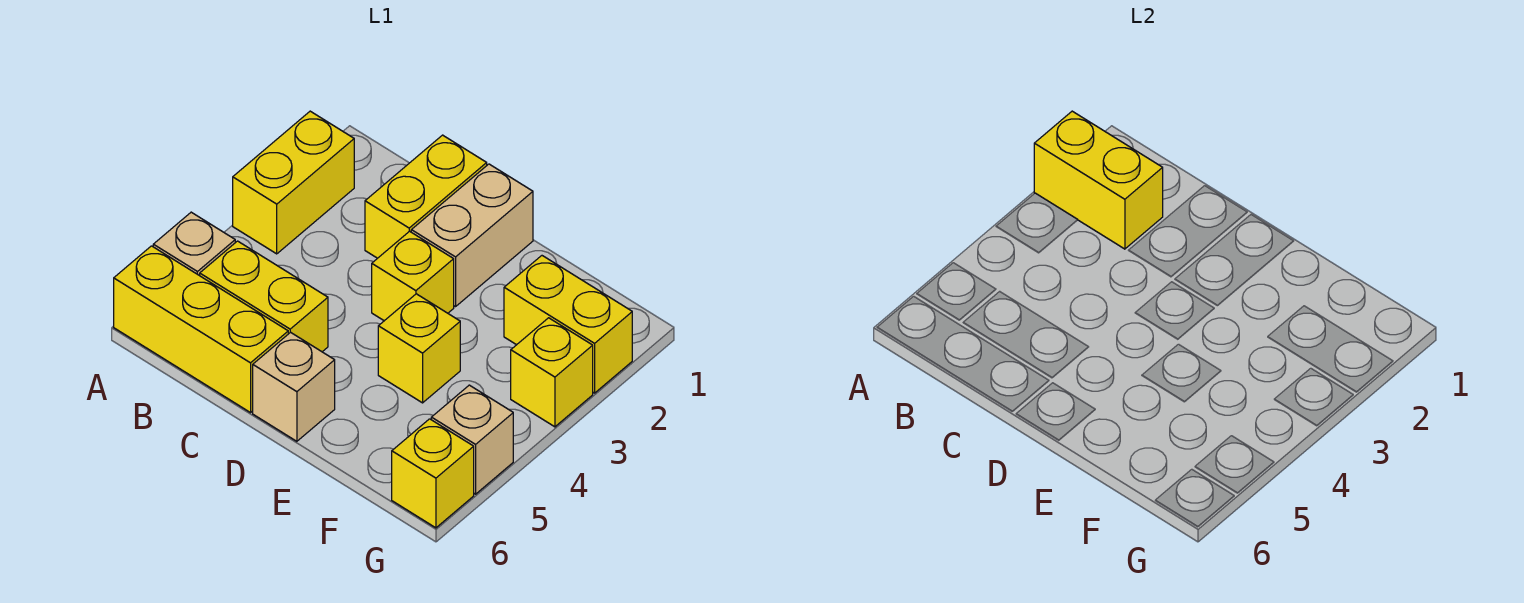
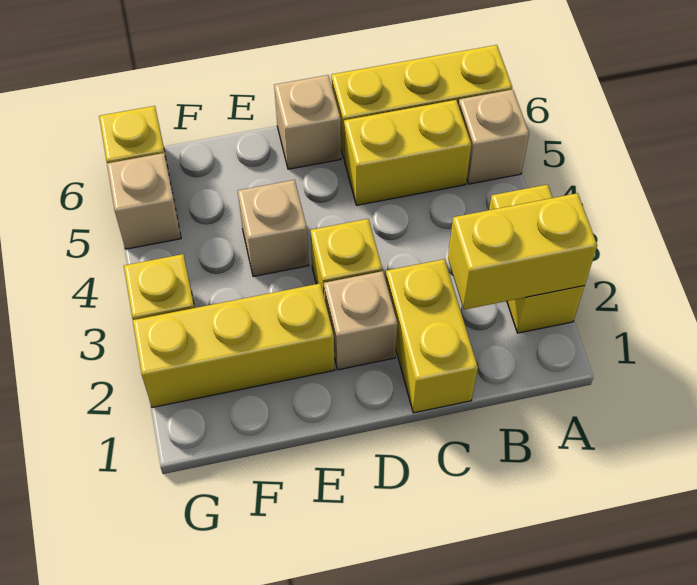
tan 1x2 brick [411,164,533,307] -> tan 1x1 brick [324,271,398,370]
yellow 1x1 brick [378,294,460,403] -> tan 1x1 brick [238,180,309,277]
yellow 1x2 brick [504,256,632,393] -> yellow 1x3 brick [133,284,335,407]

